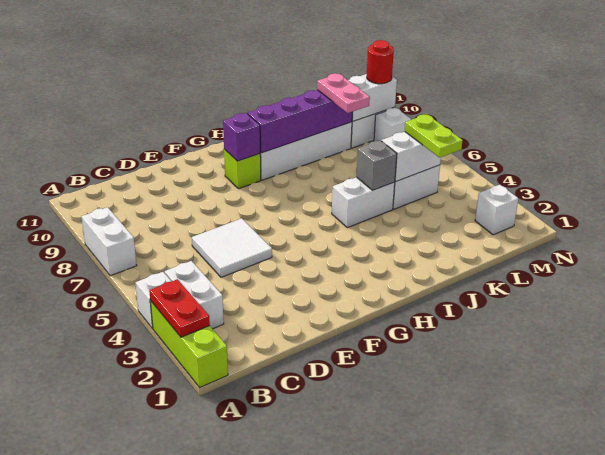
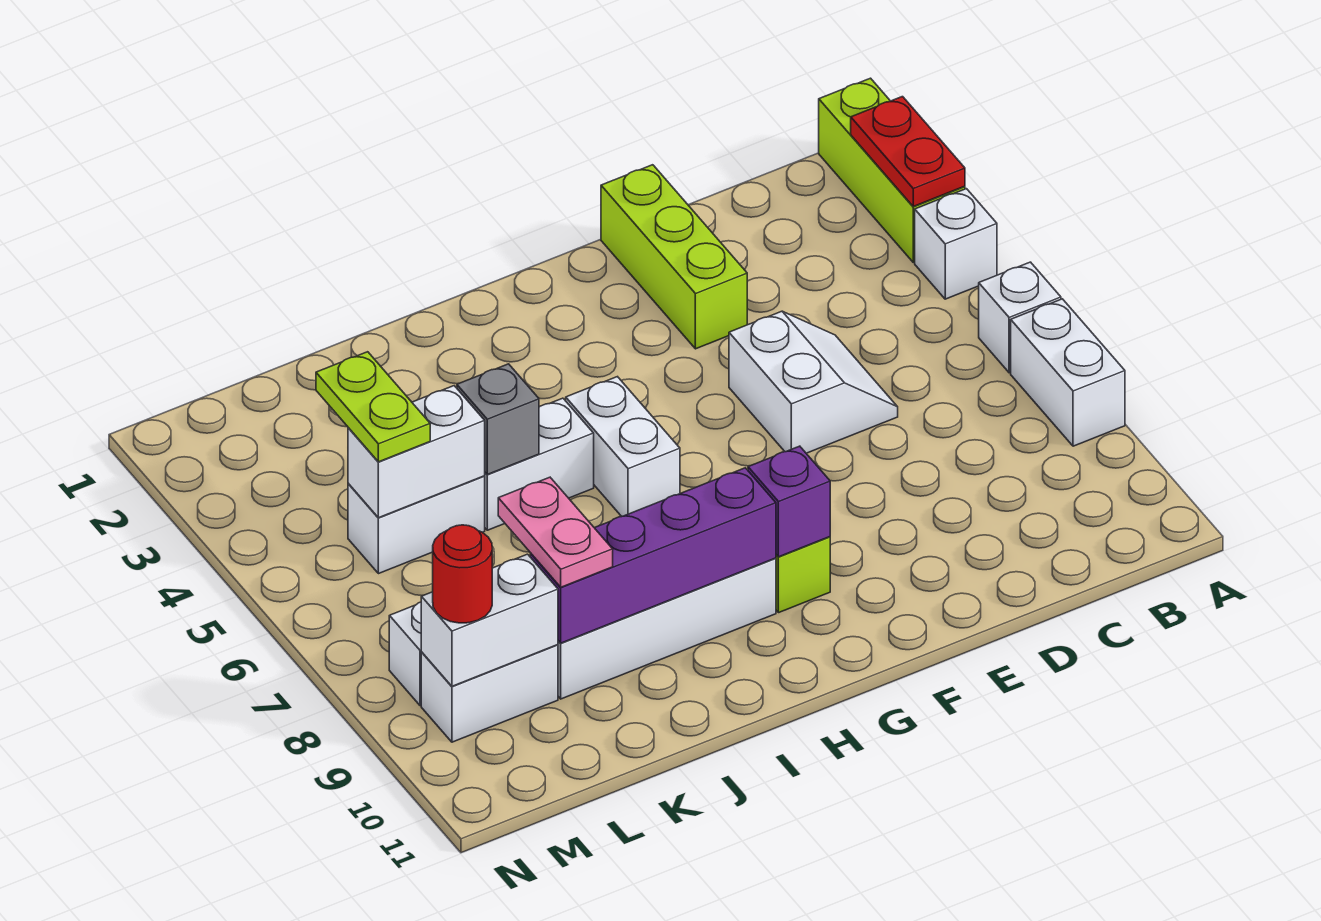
white 1x2 brick [165,261,224,329] -> white 1x2 brick moved to [566,377,680,517]
white 2x2 tile [192,218,272,277] -> white 2x2 slope [729,311,898,453]
none -> lime 1x3 brick [601,165,747,349]
white 1x1 brick [475,185,518,235] -> white 1x1 brick moved to [979,262,1061,373]

